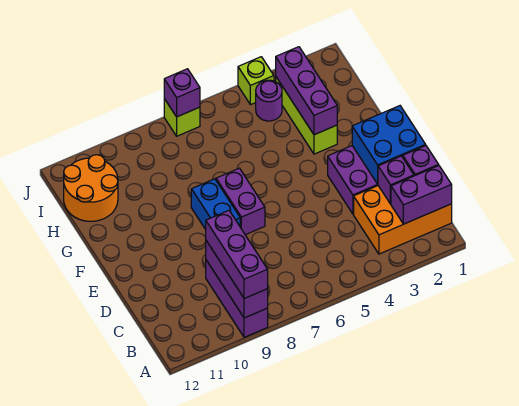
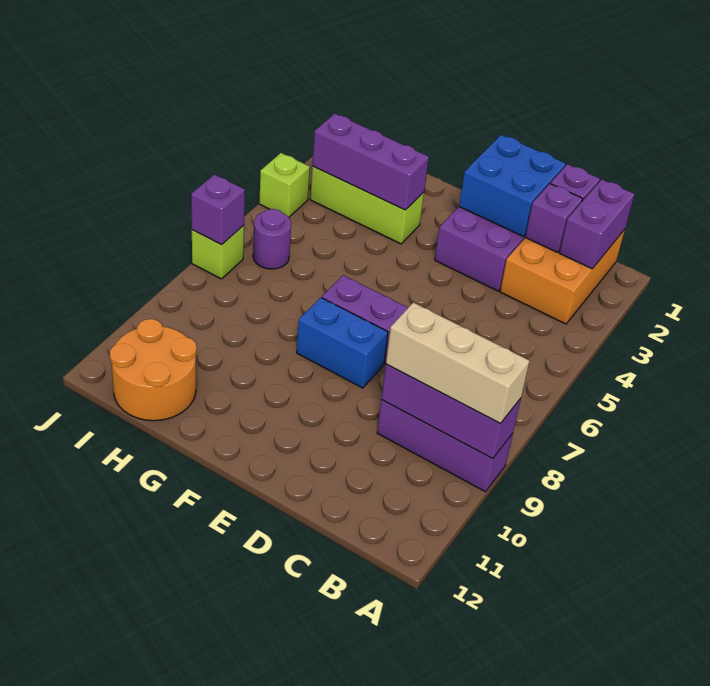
purple 1x3 brick [206,211,268,298] -> tan 1x3 brick [386,302,530,424]
purple 1x1 round brick [256,80,282,121] -> purple 1x1 round brick moved to [253,209,291,269]

